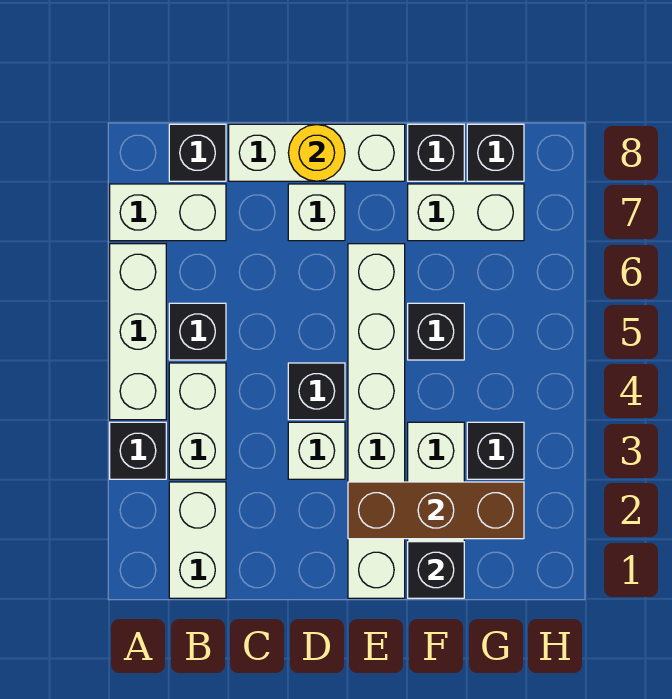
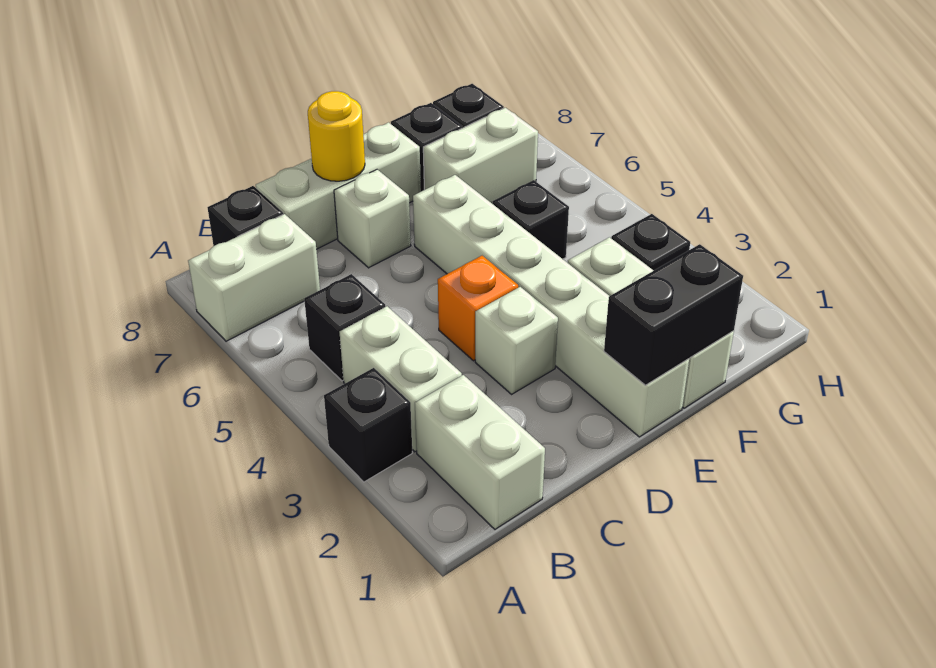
white 1x3 brick [110,244,166,420] -> none
black 1x1 brick [288,363,345,420] -> orange 1x1 brick [438,256,518,361]
brown 1x3 brick [348,482,524,539] -> none
black 1x1 brick [408,542,464,598] -> black 1x2 brick [604,244,743,385]

